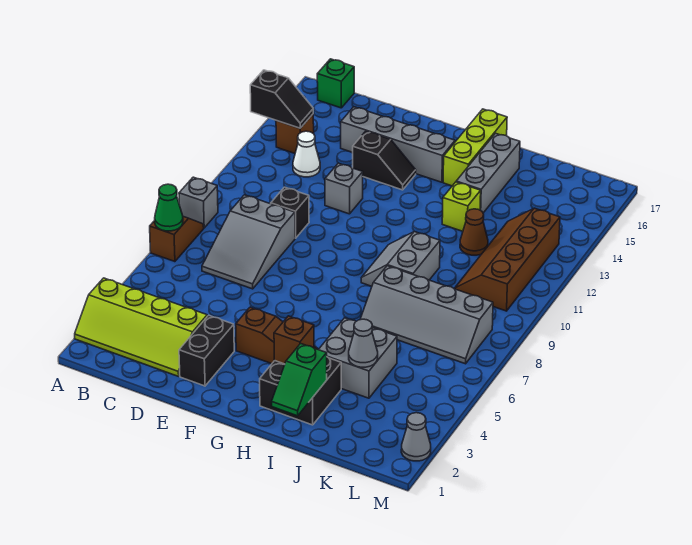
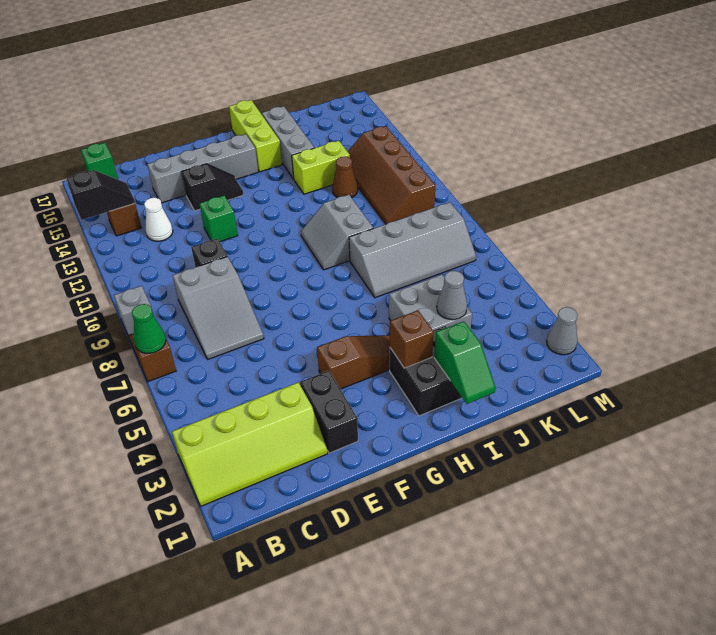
grey 1x1 brick [325,163,363,214] -> green 1x1 brick [200,196,238,242]
lime 1x1 brick [442,182,481,231] -> lime 1x2 brick [292,141,350,194]

